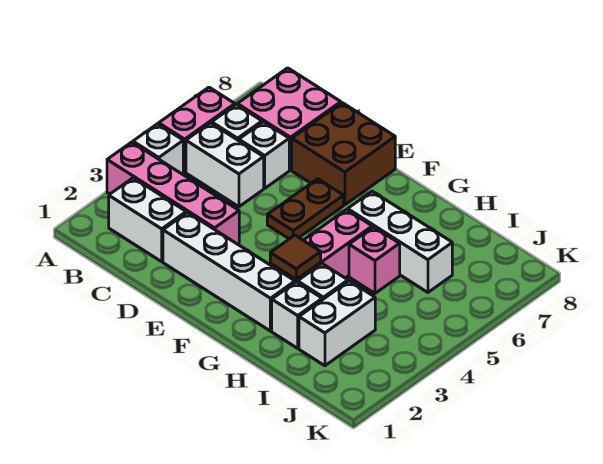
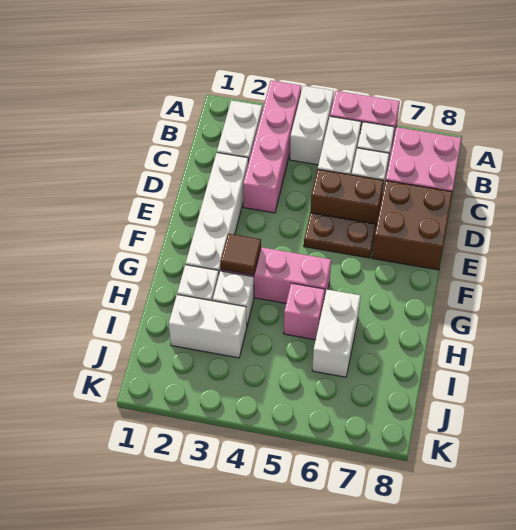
white 1x1 brick [133,124,183,174] -> white 1x2 brick [290,86,334,165]
none -> brown 1x2 brick [310,169,384,224]
white 1x3 brick [348,191,452,292] -> white 1x2 brick [312,290,360,377]

